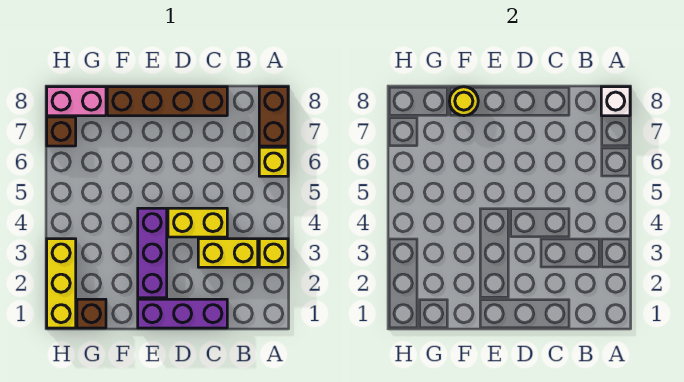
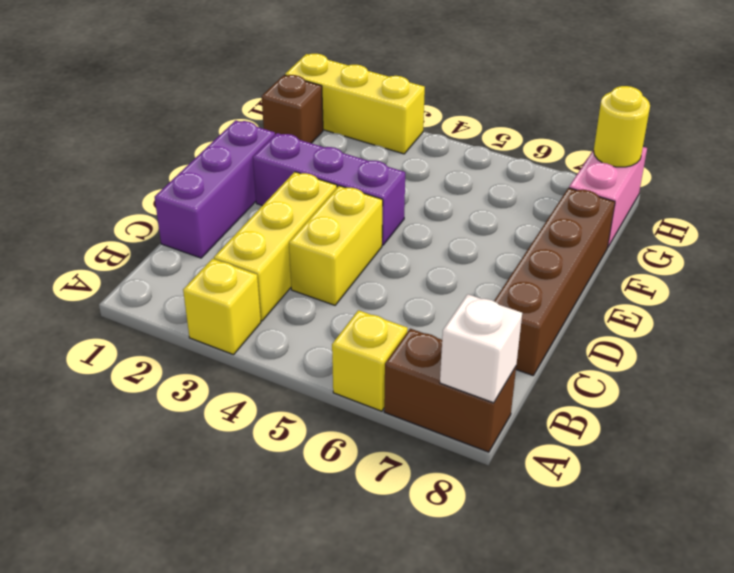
yellow 1x2 brick [198,239,258,267] -> yellow 1x3 brick [214,172,337,321]
yellow 1x1 round brick [449,87,478,116] -> yellow 1x1 round brick moved to [594,86,650,167]
brown 1x1 brick [47,117,76,146] -> none

